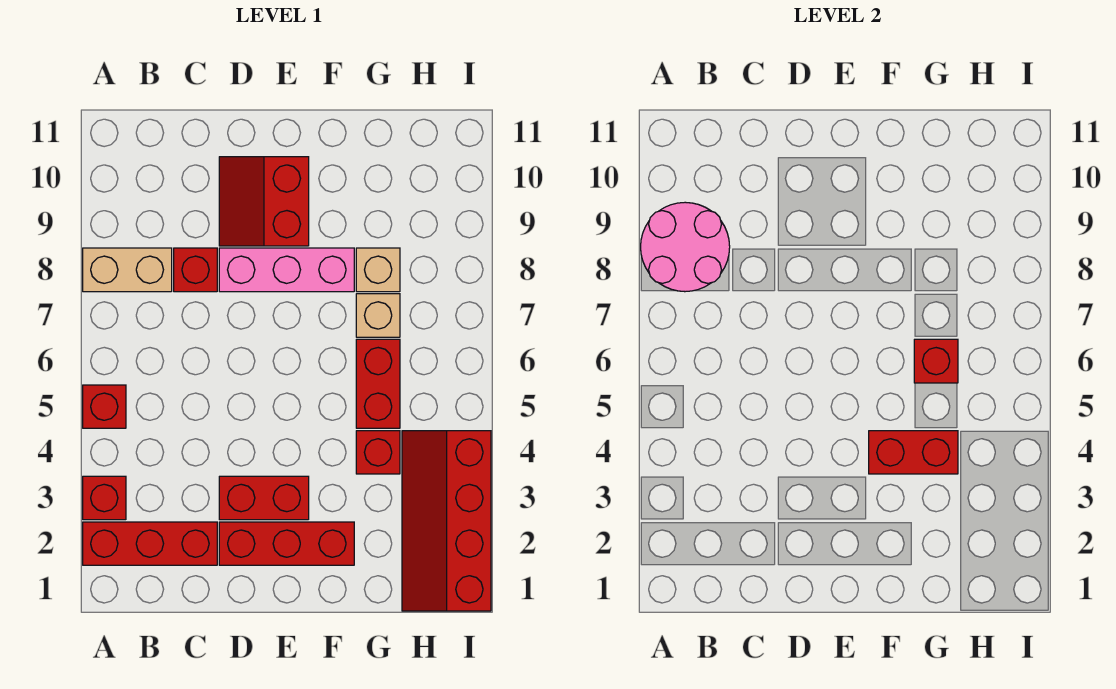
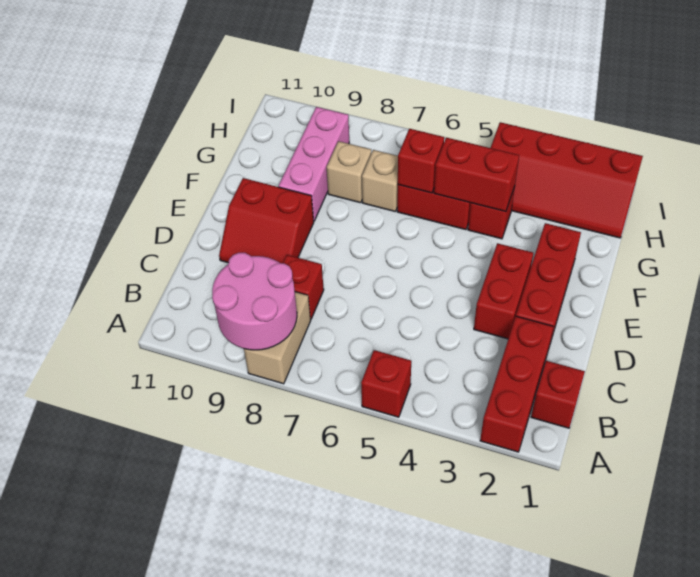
red 1x1 brick [83,476,126,520] -> red 1x1 brick moved to [531,361,585,428]
pink 1x3 brick [219,248,354,292] -> pink 1x3 brick moved to [279,107,349,221]
red 1x2 brick [869,431,958,474] -> red 1x2 brick turned to [434,138,519,212]

